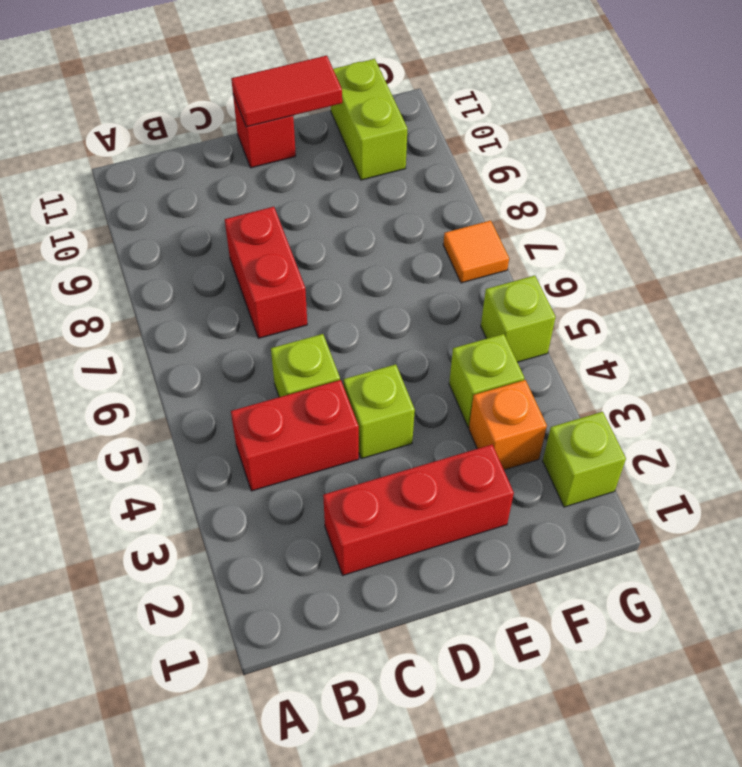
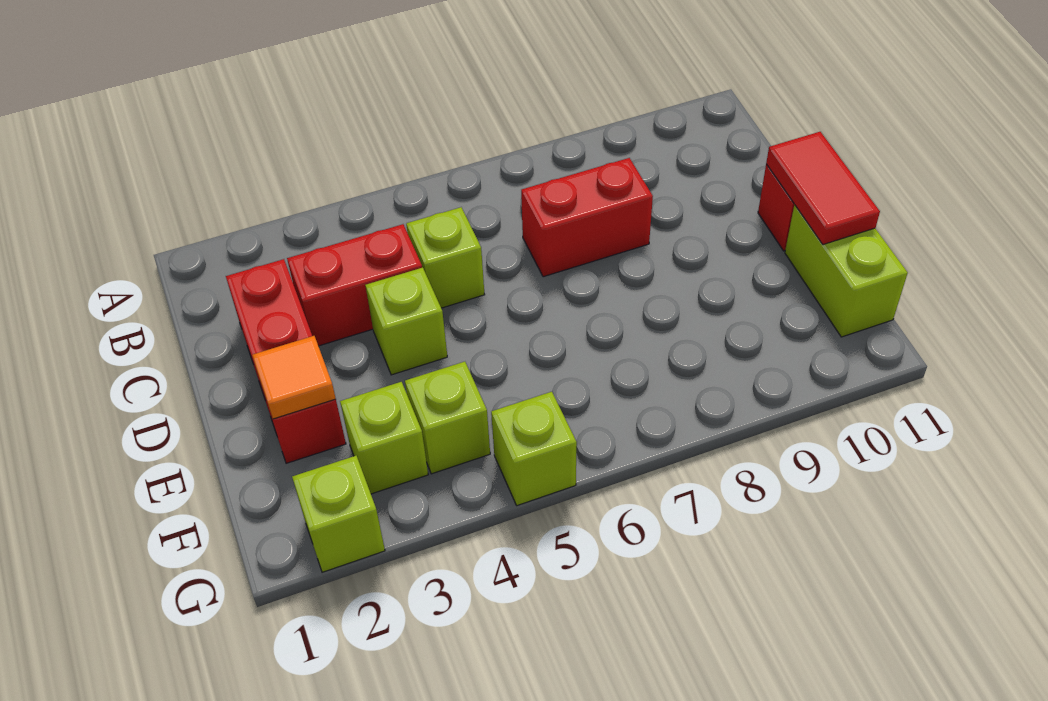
red 1x2 brick [231,380,359,491] -> red 1x2 brick turned to [287,224,422,346]
orange 1x1 brick [469,380,547,470] -> lime 1x1 brick [340,382,428,494]
lime 1x2 brick [331,59,407,180] -> lime 1x2 brick turned to [785,205,908,337]
orange 1x1 tile [443,220,509,283] -> orange 1x1 tile moved to [252,336,336,419]

